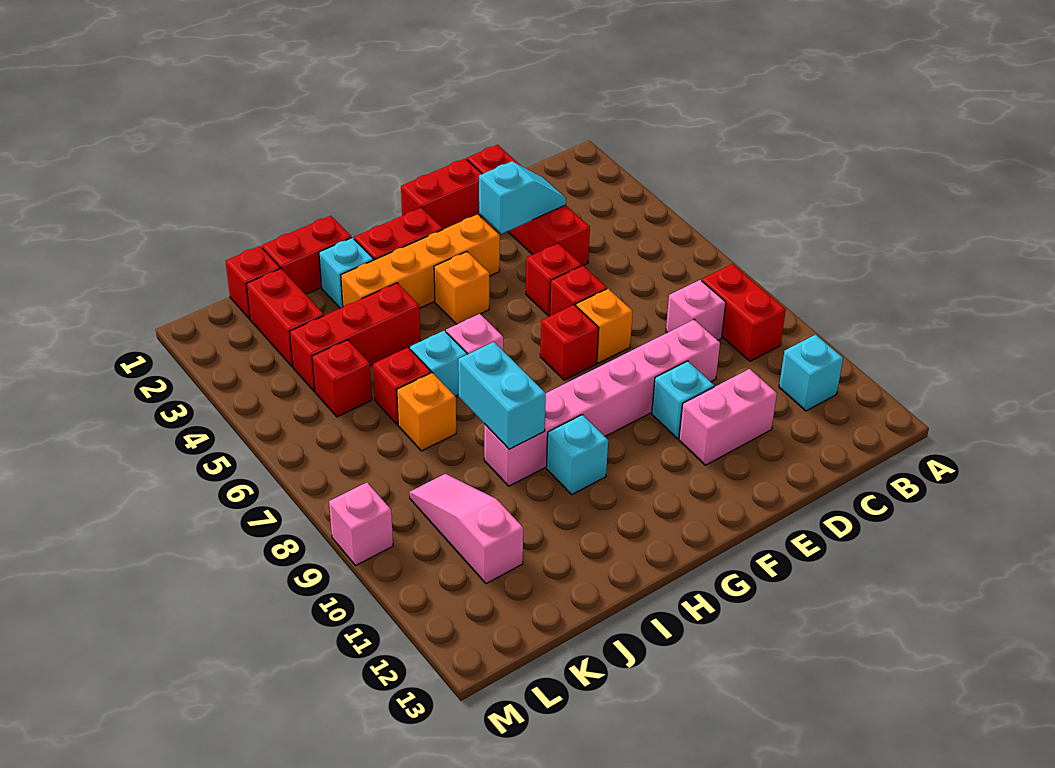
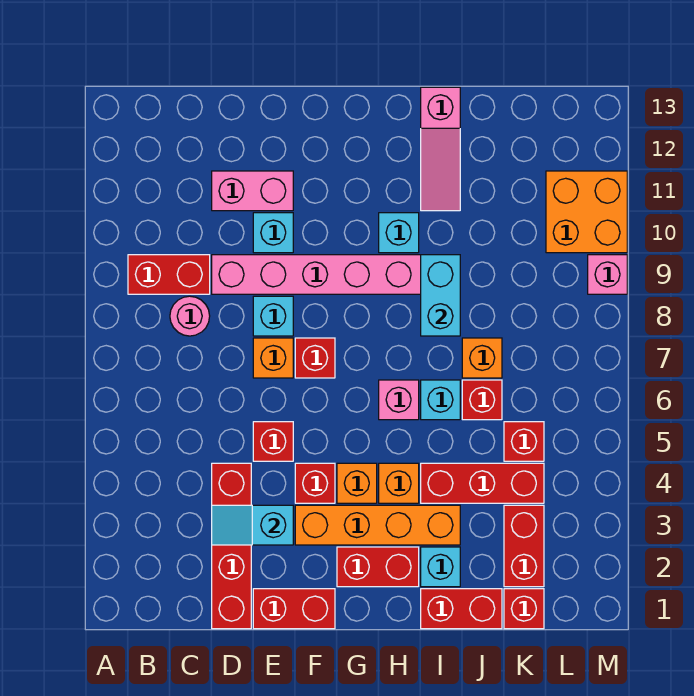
red 1x2 brick [702,264,786,361] -> red 1x2 brick turned to [128,255,210,294]
cyan 1x1 brick [779,335,843,411] -> cyan 1x1 brick moved to [253,296,293,336]
pink 1x1 brick [666,280,726,340] -> pink 1x1 round brick [170,296,210,336]
red 1x1 brick [550,266,607,316] -> red 1x1 brick moved to [295,463,335,503]
none -> orange 1x1 brick [379,463,419,503]
pink 1x3 slope [409,474,523,584] -> pink 1x3 slope moved to [421,87,460,211]
none -> orange 2x2 brick [546,171,627,253]

